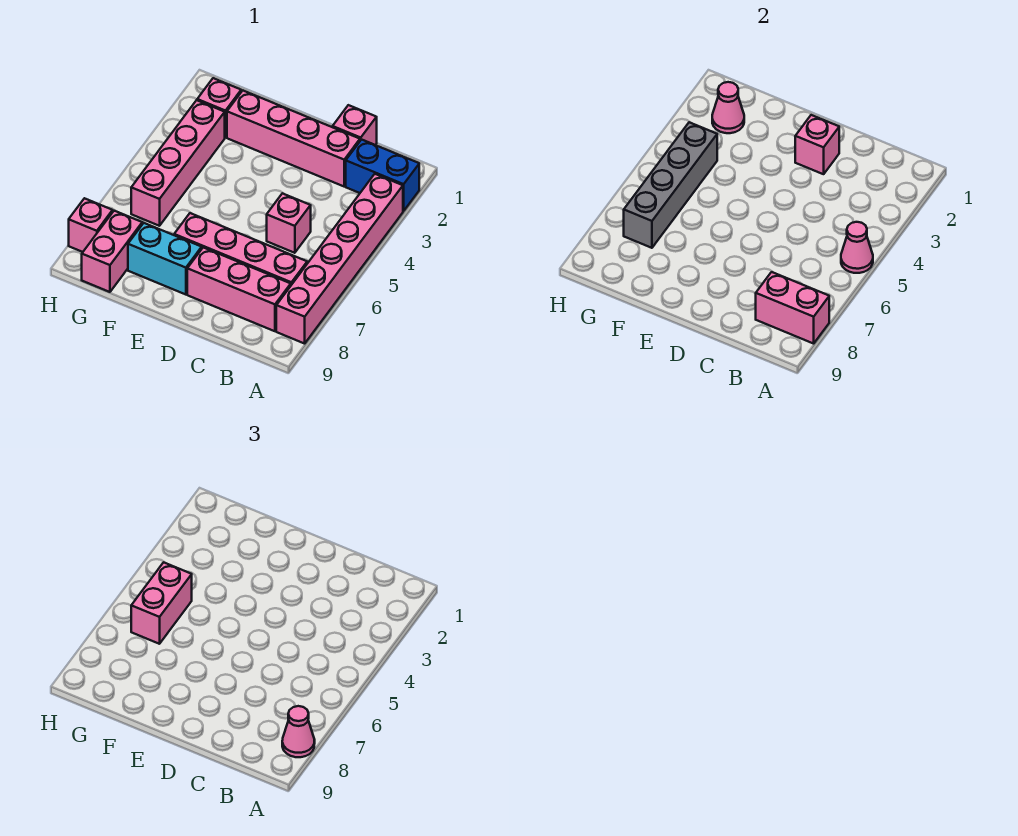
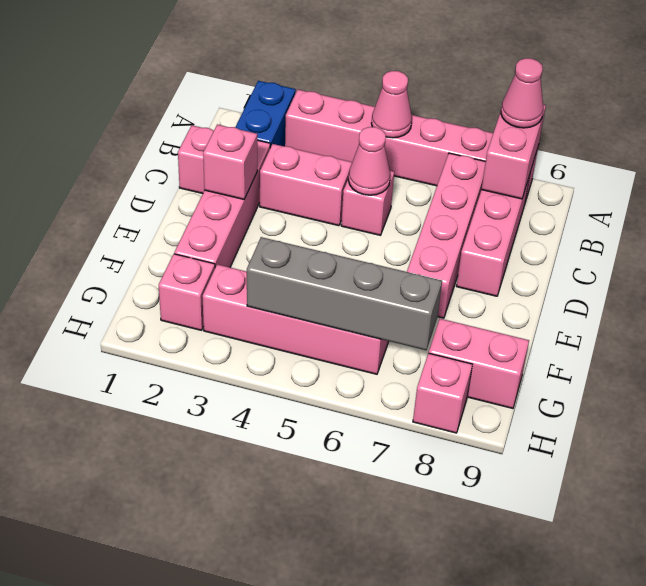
cyan 1x2 brick [128,223,202,295] -> none
pink 1x1 cone [712,82,744,133] -> pink 1x1 cone moved to [348,127,390,195]
pink 1x2 brick [131,562,192,644] -> pink 1x2 brick moved to [260,144,352,226]

